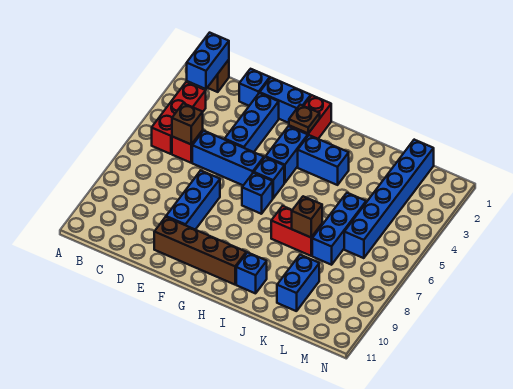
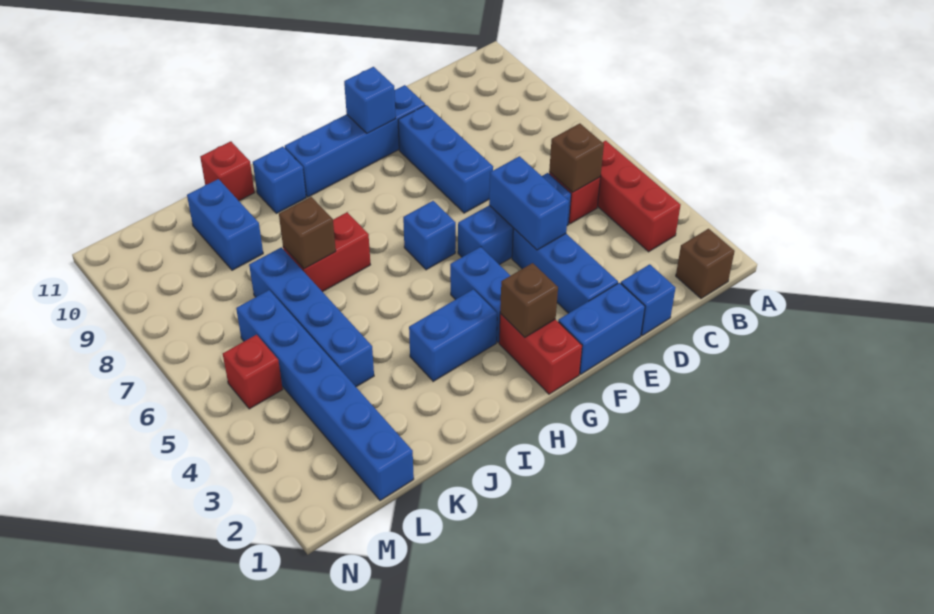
blue 1x2 brick [187,33,229,89] -> blue 1x2 brick moved to [489,156,569,250]
brown 1x4 brick [154,217,246,285] -> blue 1x4 brick [284,85,425,197]
brown 1x1 plate [289,105,320,133] -> brown 1x1 brick [500,263,558,337]
blue 1x1 brick [254,157,284,198] -> blue 1x1 brick moved to [344,67,396,133]
none -> red 1x1 brick [200,141,255,201]
blue 1x3 brick [312,193,366,265] -> blue 1x4 brick [249,247,374,387]
none -> red 1x1 brick [223,335,283,409]

